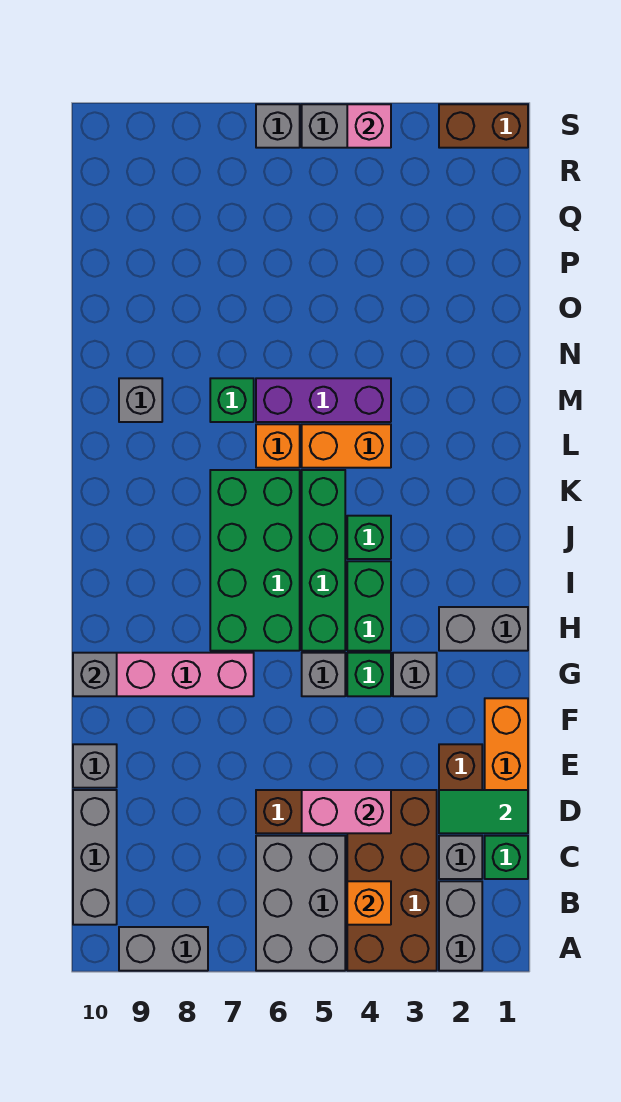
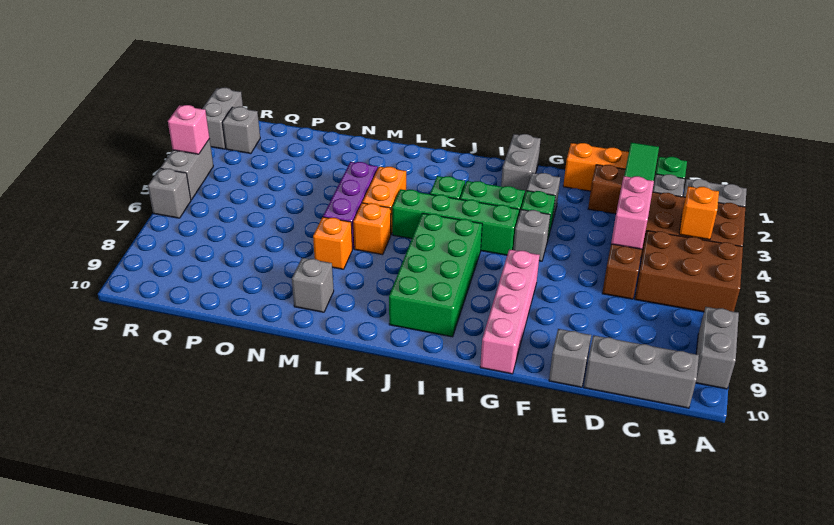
grey 2x3 brick [256,836,345,971] -> brown 2x3 brick [635,231,743,312]
grey 1x1 brick [73,653,117,696] -> grey 1x1 brick moved to [222,107,260,153]
green 2x4 brick [210,470,300,651] -> green 2x4 brick turned to [389,213,482,337]
green 1x1 brick [210,378,254,422] -> orange 1x1 brick [313,217,352,269]
brown 1x2 brick [439,104,528,148] -> grey 1x2 brick [202,88,243,149]

